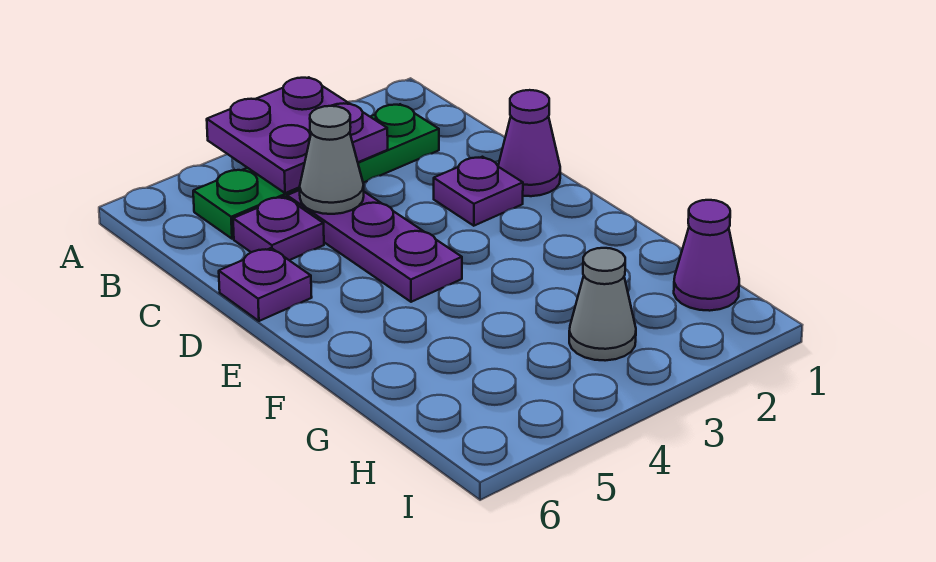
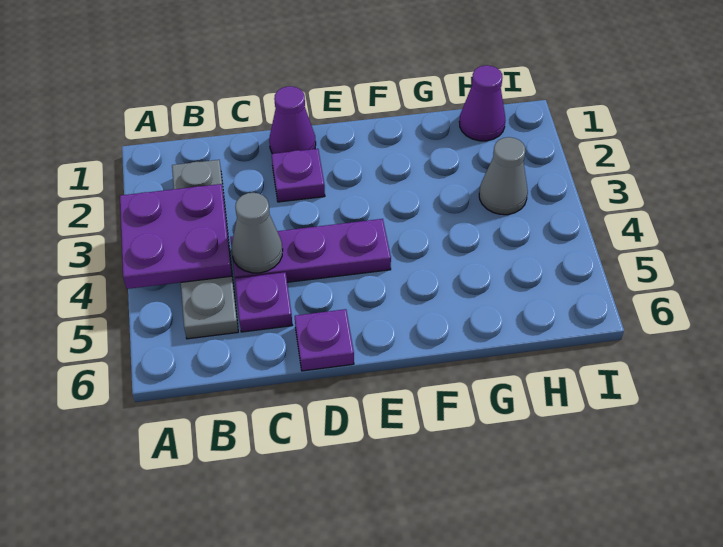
green 1x4 plate [193,104,439,239] -> grey 1x4 plate [172,160,238,339]

